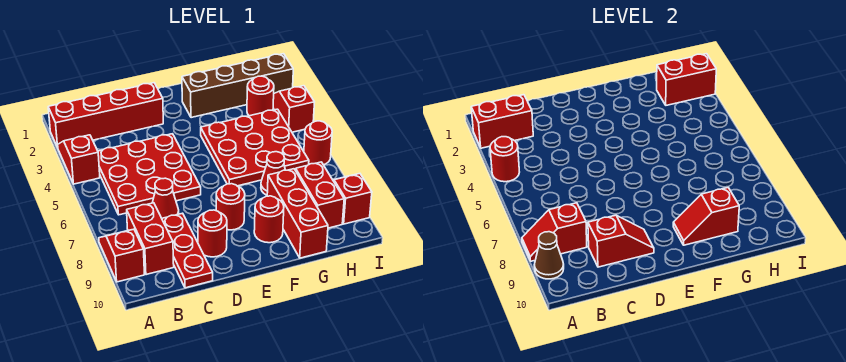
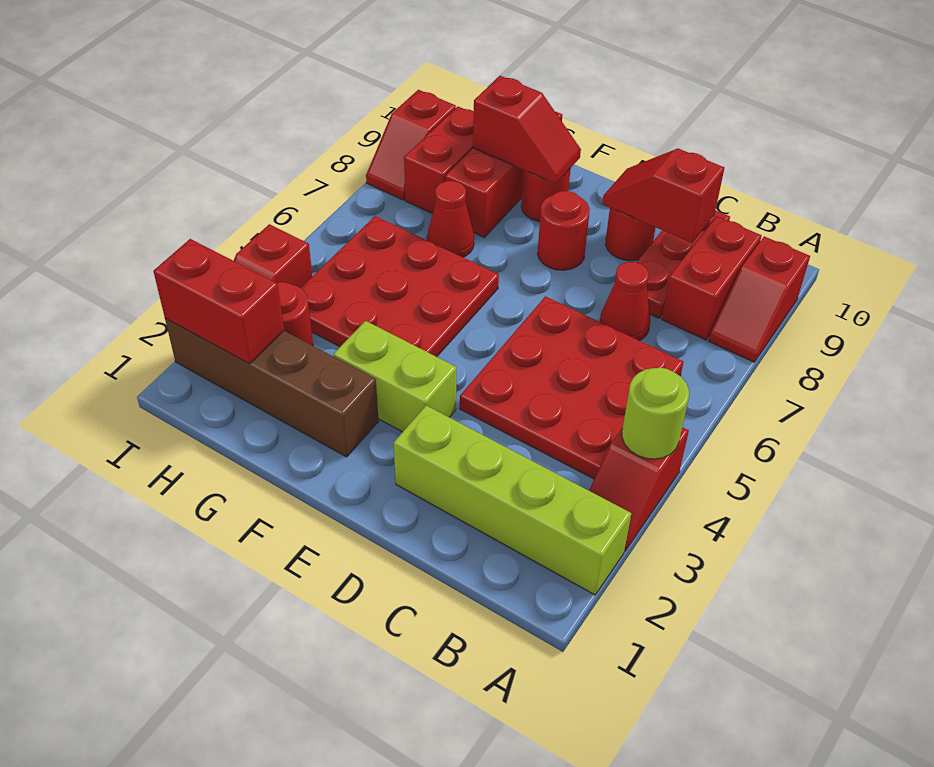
red 1x4 brick [48,83,163,148] -> lime 1x4 brick [394,405,631,595]
red 1x2 brick [471,95,533,148] -> none
red 1x1 round brick [490,137,519,182] -> lime 1x1 round brick [622,368,689,459]
red 1x2 slope [522,203,587,261] -> none
brown 1x1 cone [534,232,564,279] -> none
none -> lime 1x2 brick [333,321,456,432]
red 1x1 round brick [304,121,332,165] -> none

